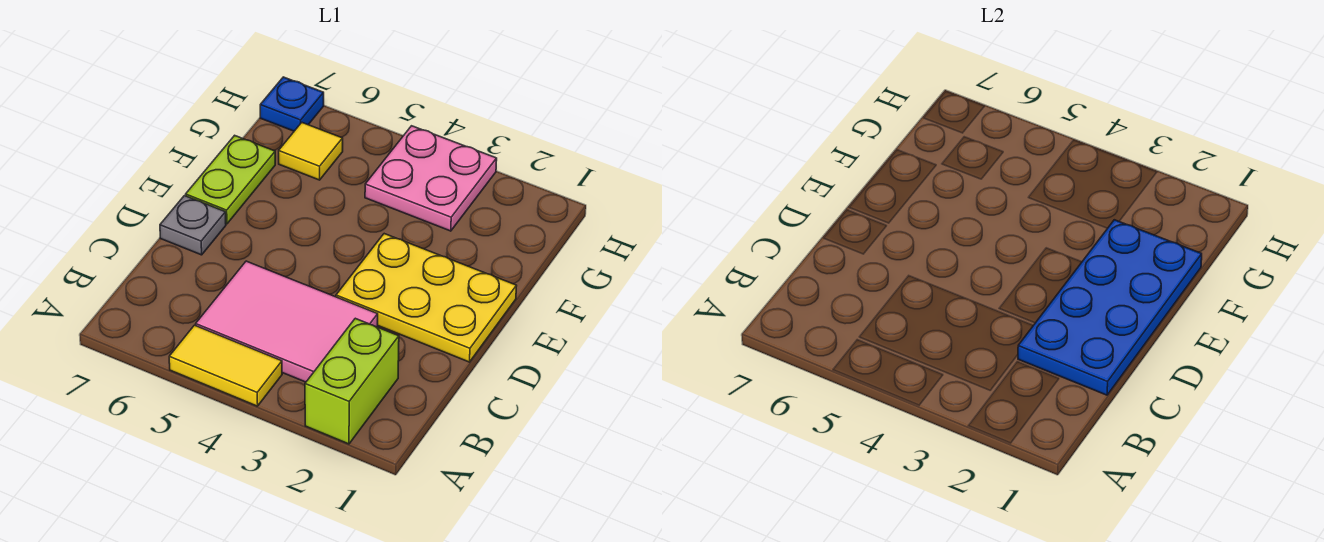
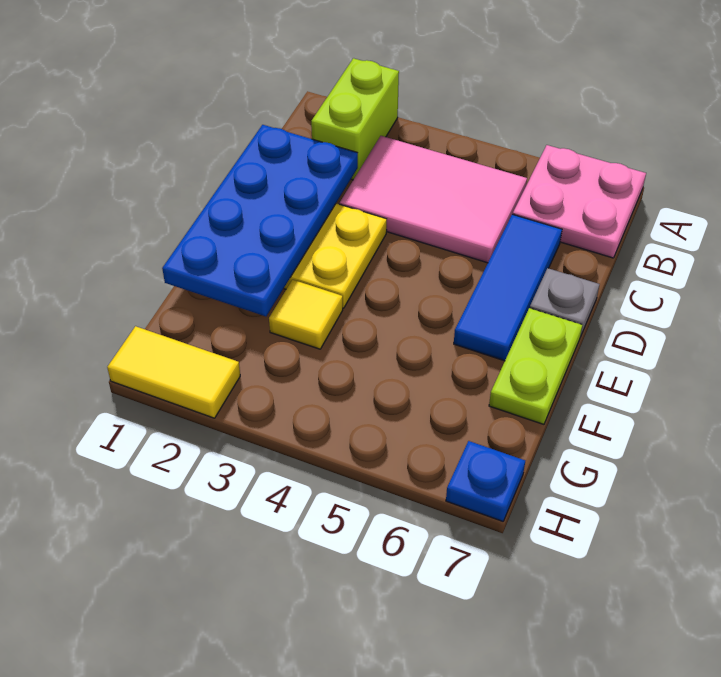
yellow 1x2 tile [169,325,282,406] -> yellow 1x2 tile moved to [107,326,240,418]
none -> blue 1x3 tile [454,214,562,361]
pink 2x2 plate [365,126,497,231] -> pink 2x2 plate moved to [513,145,646,258]
yellow 1x1 tile [279,123,343,180] -> yellow 1x1 tile moved to [269,280,343,349]

